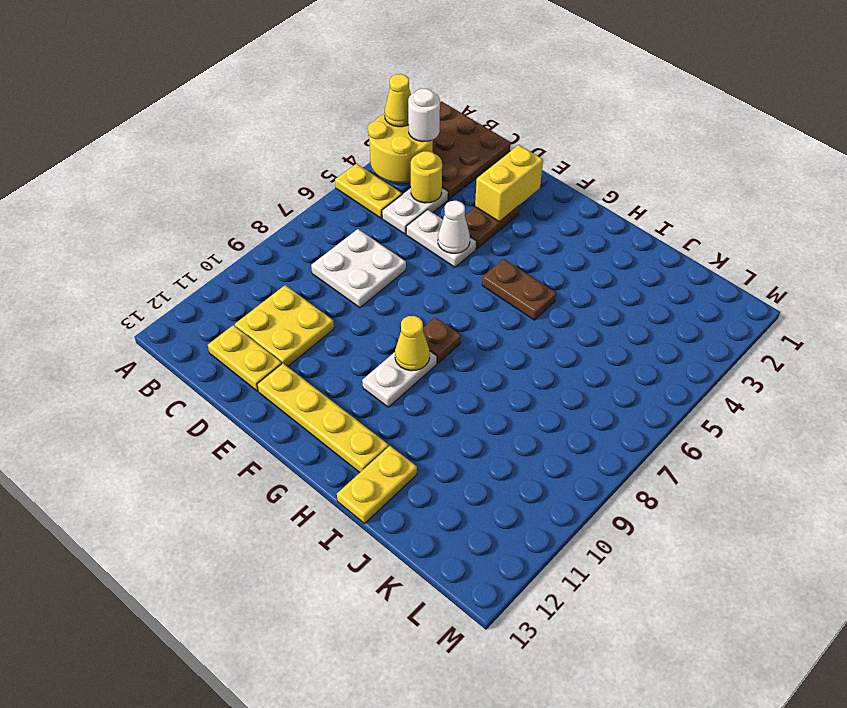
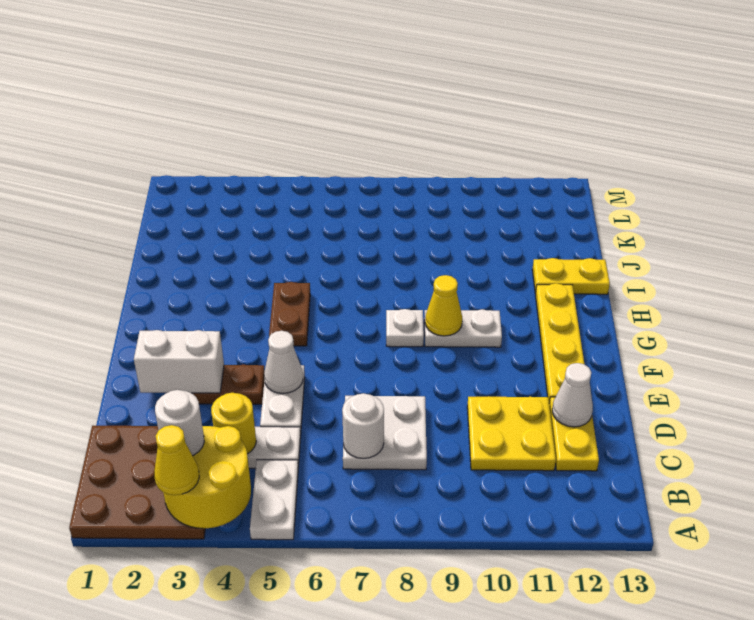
yellow 1x2 plate [335,164,402,218] -> white 1x2 plate [250,460,298,540]
none -> white 1x1 round brick [342,393,384,458]
none -> white 1x1 cone [552,363,593,427]
yellow 1x2 brick [475,145,543,222] -> white 1x2 brick [134,330,224,393]
brown 1x1 plate [423,317,461,363] -> white 1x1 plate [386,309,424,347]

